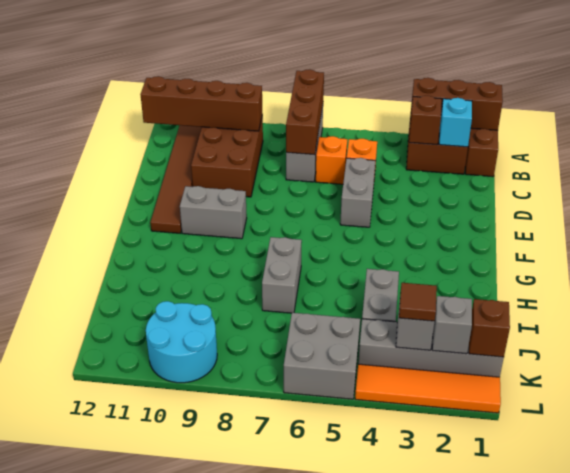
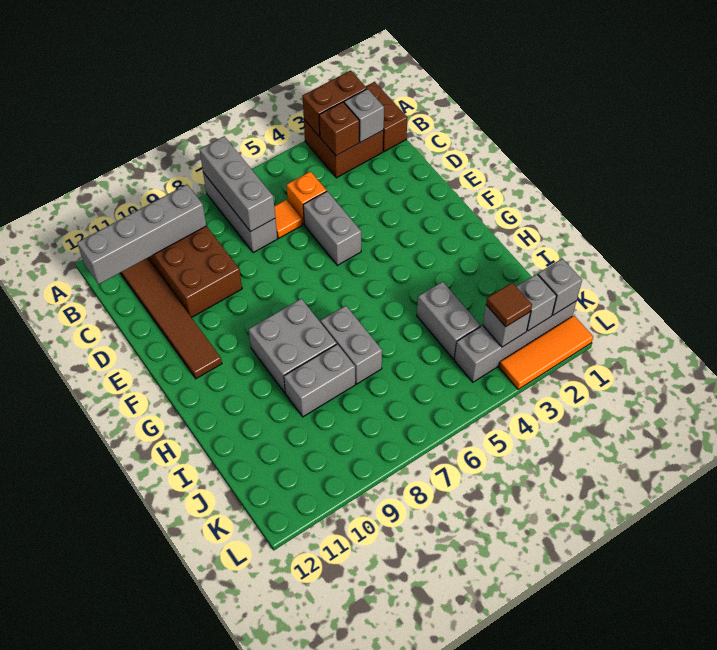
brown 1x3 brick [410,78,503,130] -> brown 1x2 brick [302,70,367,137]
brown 1x3 brick [286,69,324,155] -> grey 1x3 brick [199,136,275,232]
cyan 1x1 brick [439,98,472,147] -> grey 1x1 brick [344,89,384,143]
brown 1x4 brick [140,76,263,131] -> grey 1x4 brick [77,185,206,284]
orange 1x1 brick [316,136,347,184] -> orange 1x1 tile [274,200,302,238]
grey 1x2 brick [180,186,247,239] -> grey 1x2 brick moved to [284,344,355,417]
brown 1x1 brick [469,299,510,357] -> grey 1x1 brick [538,259,582,315]
grey 2x2 brick [284,313,360,399] -> grey 2x2 brick moved to [249,299,337,393]
cyan 2x2 round brick [146,301,217,383] -> none
orange 1x4 tile [355,364,501,413] -> orange 1x3 tile [499,316,593,389]

